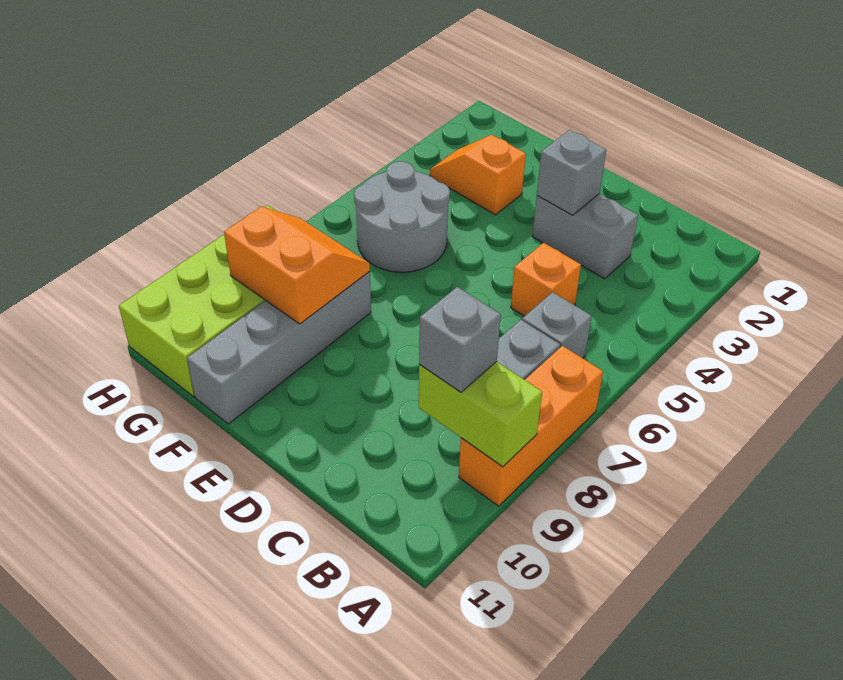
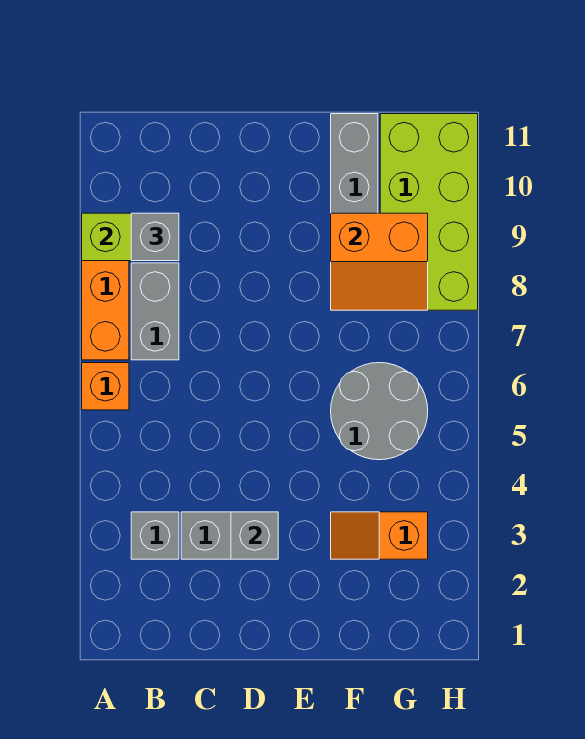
grey 1x1 brick [522,292,592,358] -> grey 1x1 brick moved to [131,512,179,559]
orange 1x1 brick [511,243,581,316] -> orange 1x1 brick moved to [82,363,129,410]
orange 1x2 slope [430,135,526,215] -> orange 1x2 slope turned to [331,512,428,559]

